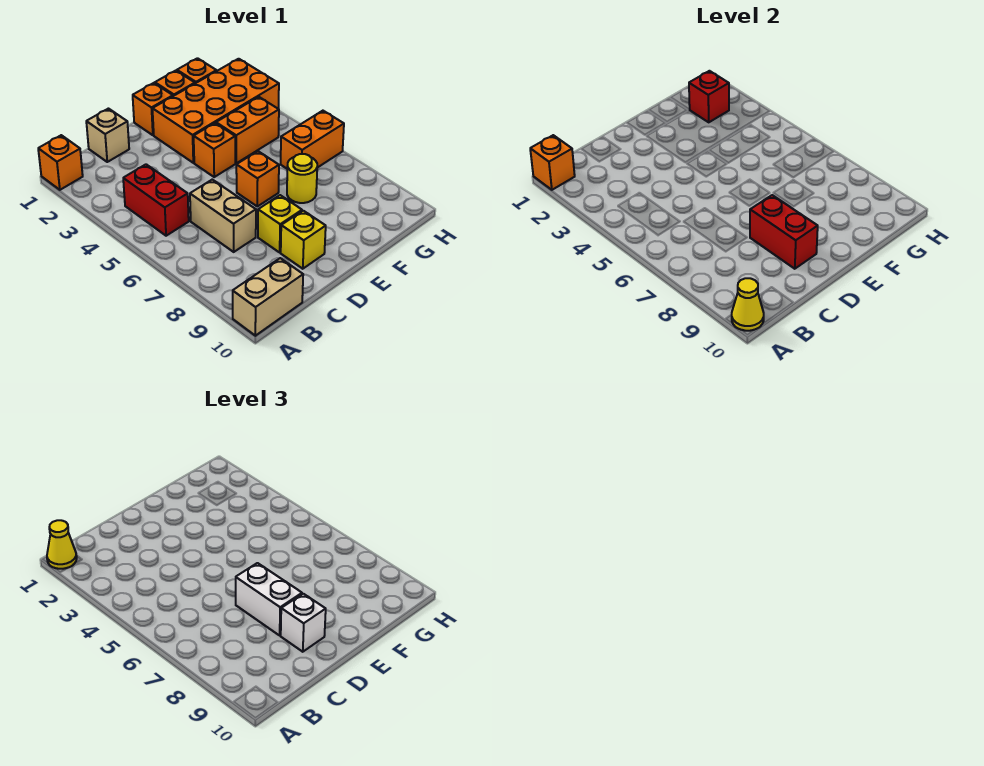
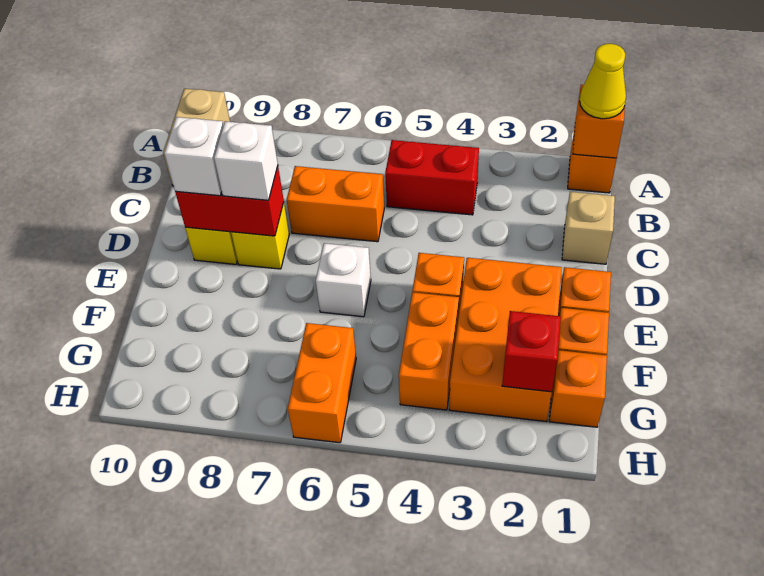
yellow 1x1 cone [732,278,764,331] -> none
tan 1x2 brick [190,180,256,252] -> orange 1x2 brick [287,166,384,242]
white 1x2 brick [236,563,302,635] -> white 1x1 brick [214,121,278,200]
orange 2x4 brick [152,59,279,163] -> orange 2x3 brick [449,258,562,422]
orange 1x1 brick [236,151,279,206] -> white 1x1 brick [316,243,371,317]
yellow 1x1 round brick [287,154,317,203] -> none

